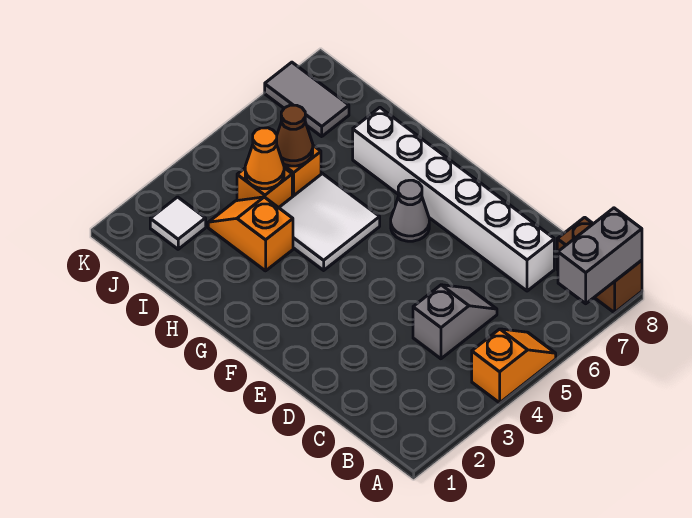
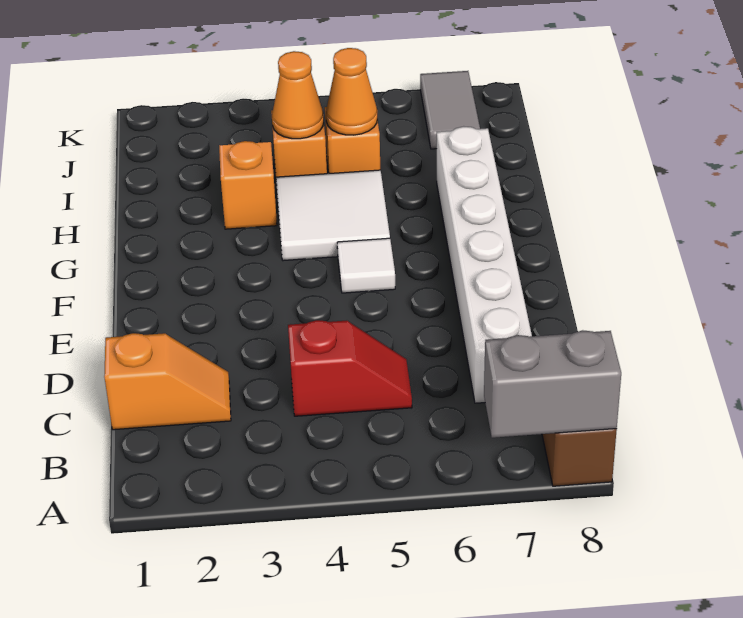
orange 1x2 slope [472,329,556,403] -> orange 1x2 slope moved to [104,333,231,430]
grey 1x2 slope [413,285,497,359] -> red 1x2 slope [288,320,412,416]
grey 1x1 cone [391,180,429,241] -> none
brown 1x1 cone [277,105,313,166] -> orange 1x1 cone [326,48,377,135]
white 1x1 tile [150,197,206,249] -> white 1x1 tile moved to [337,238,395,293]

